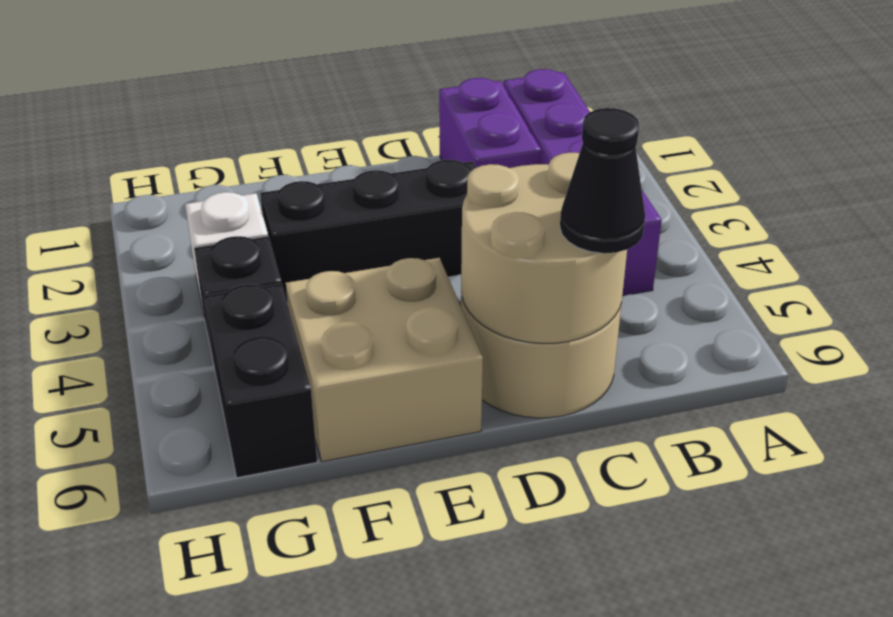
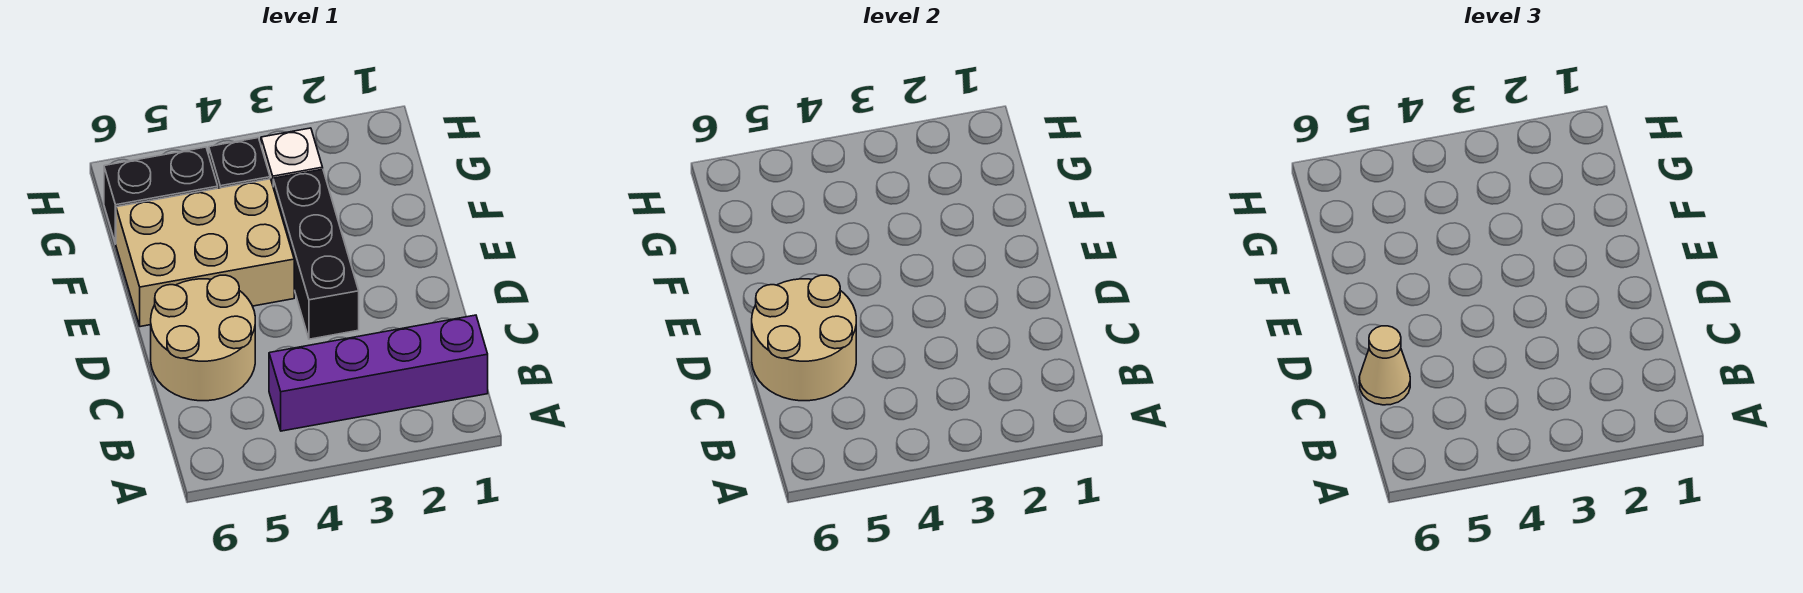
purple 1x2 brick [439,78,541,168] -> none
black 1x1 cone [560,108,645,253] -> tan 1x1 cone [1359,326,1410,405]
tan 2x2 brick [286,258,483,462] -> tan 2x3 brick [116,179,294,327]

